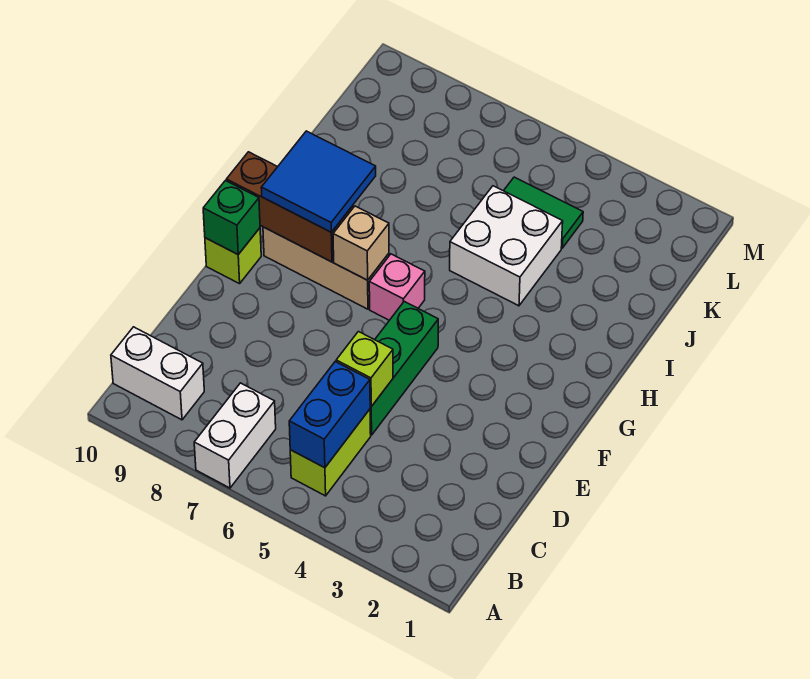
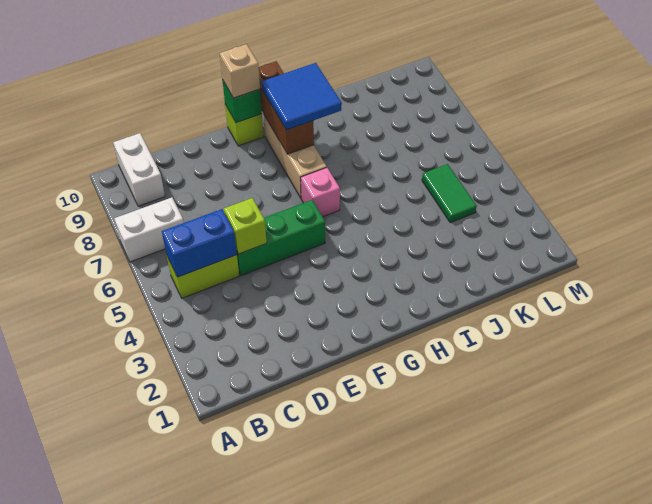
tan 1x1 brick [333,206,389,280] -> tan 1x1 brick moved to [220,44,260,98]
white 2x2 brick [450,186,563,306] -> none

